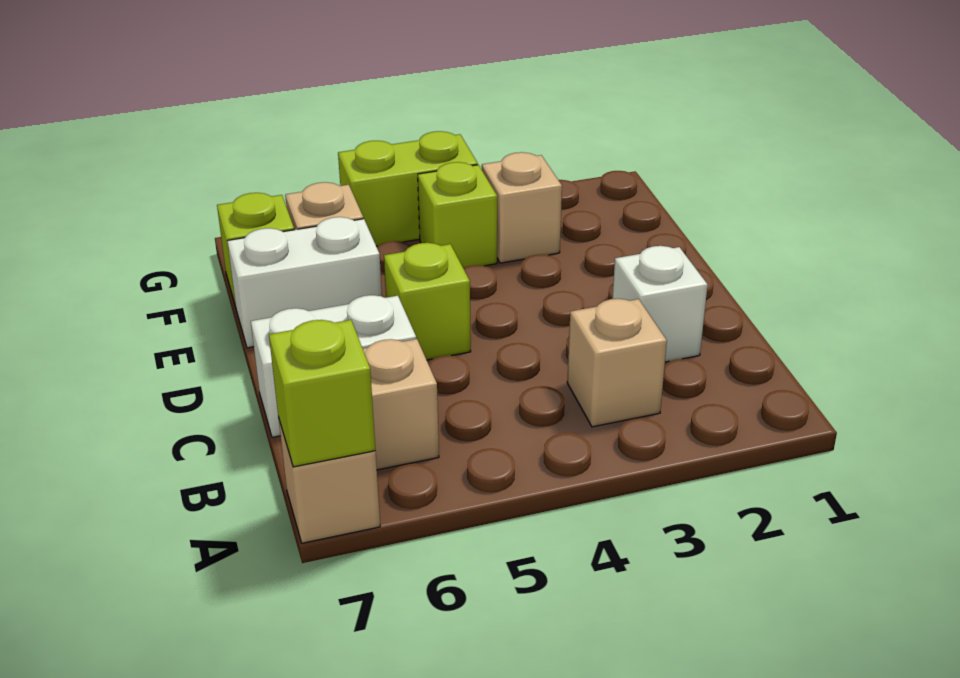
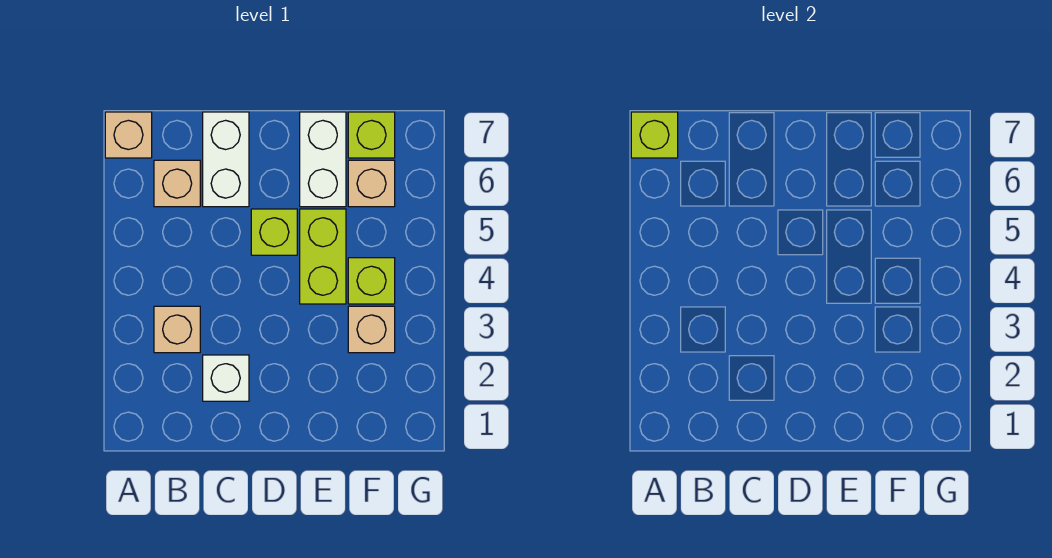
lime 1x2 brick [338,131,478,246] -> lime 1x2 brick moved to [300,209,346,304]

